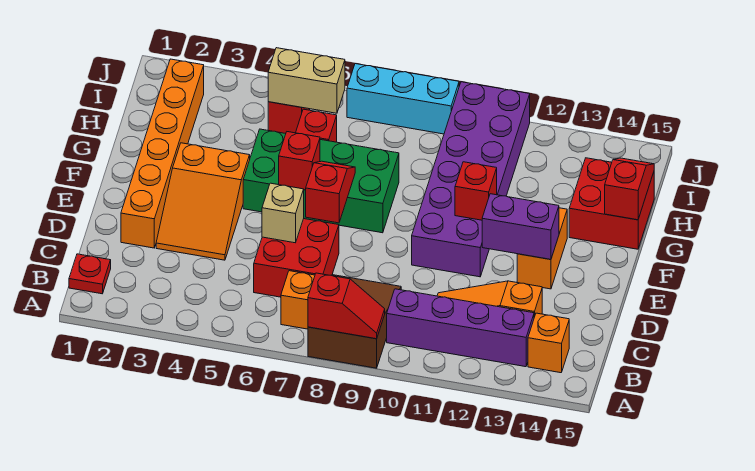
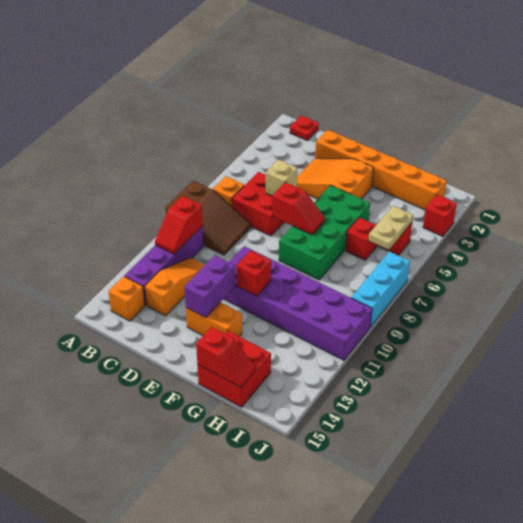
red 1x2 slope [308,273,385,339] -> red 1x2 slope moved to [155,196,203,254]
red 1x1 brick [279,132,320,190] -> red 1x1 brick moved to [423,194,457,236]
tan 1x2 brick [268,48,345,113] -> tan 1x2 plate [368,206,413,250]

